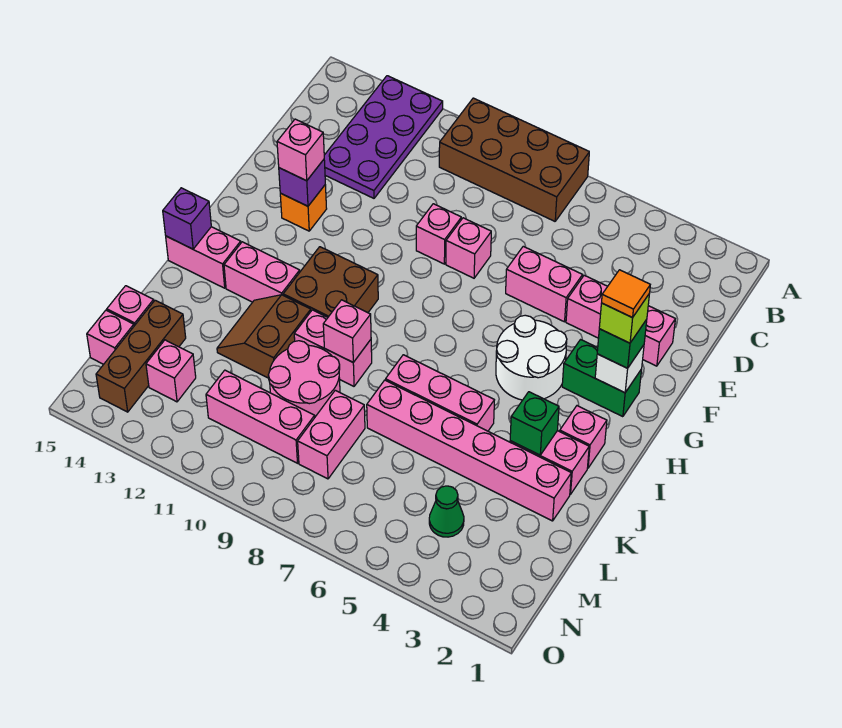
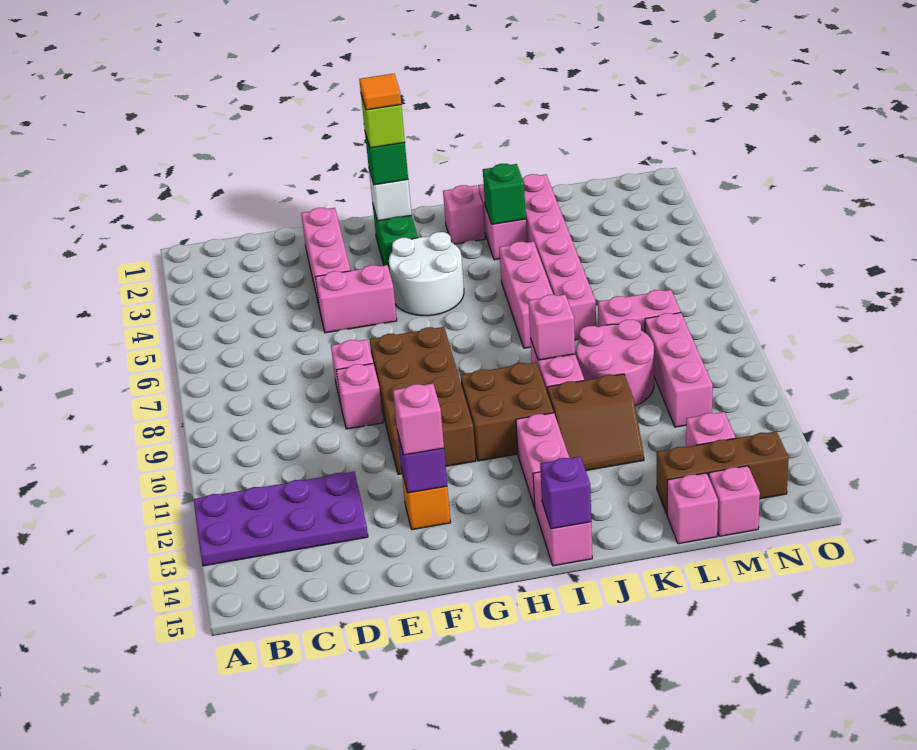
brown 2x4 brick [439,98,589,221] -> brown 2x4 brick moved to [369,327,476,475]
pink 1x2 brick [506,246,583,322] -> pink 1x2 brick turned to [315,265,397,333]
green 1x1 cone [429,486,464,537] -> none

